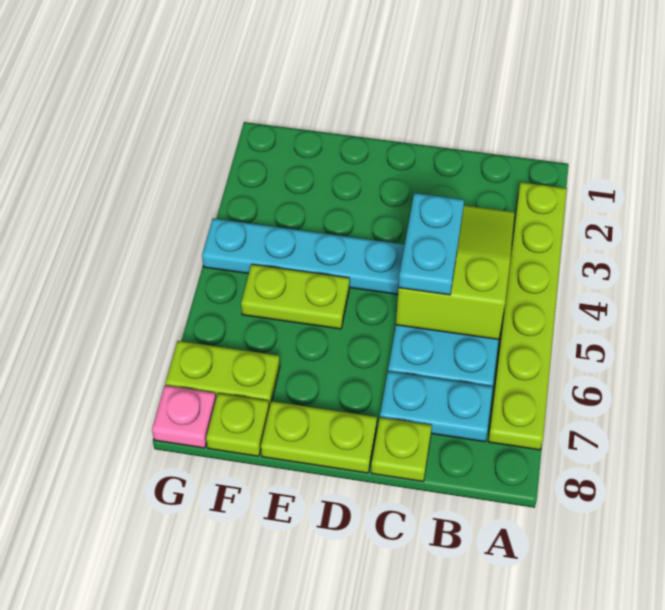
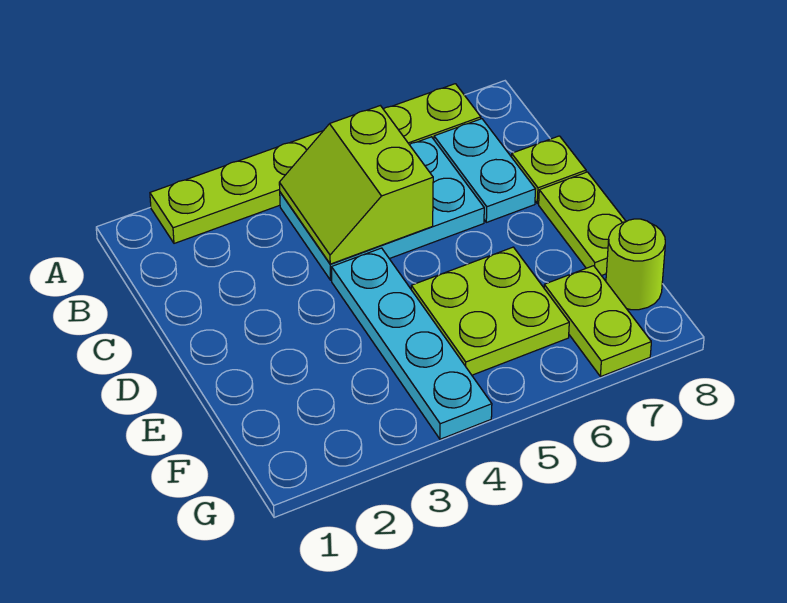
lime 2x3 slope [396,205,515,340] -> lime 2x2 slope [279,106,433,264]
cyan 1x2 plate [399,193,464,295] -> none
lime 1x2 plate [241,264,350,329] -> lime 2x2 plate [411,247,569,375]
lime 1x1 plate [206,393,269,456] -> lime 1x1 round brick [606,219,665,310]
pink 1x1 plate [152,385,216,448] -> none

